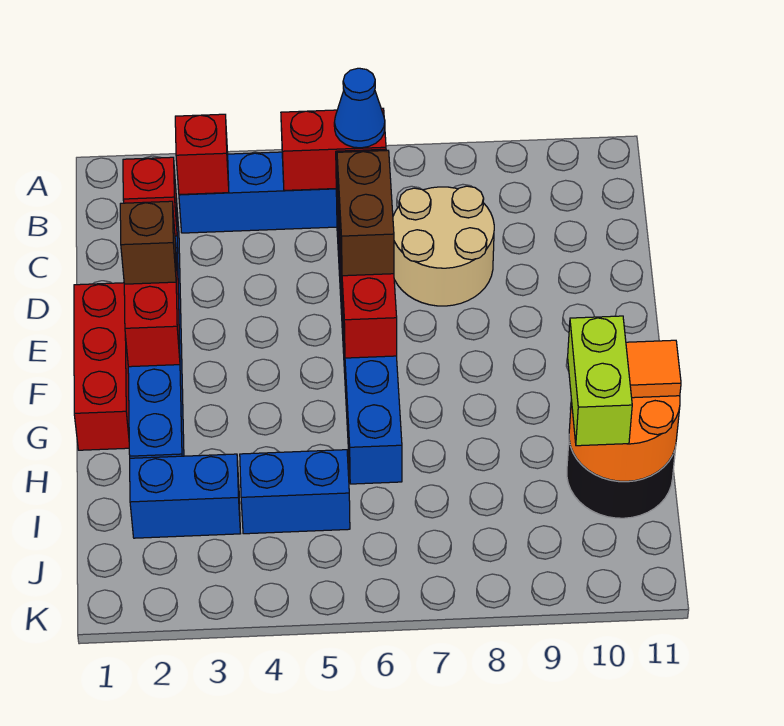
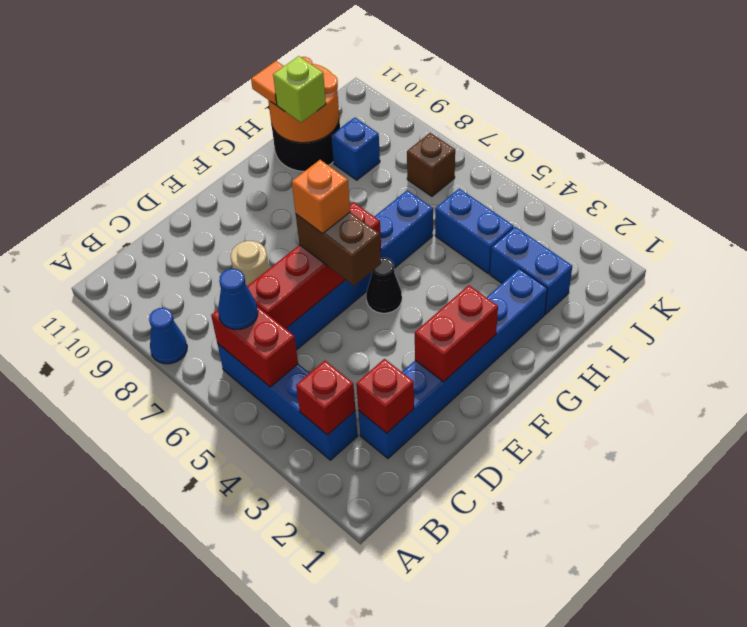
none -> blue 1x1 cone [149,308,187,364]
tan 2x2 round brick [393,186,494,306] -> tan 1x1 round brick [231,241,269,286]
brown 1x2 brick [337,150,394,276] -> brown 1x2 brick turned to [296,212,381,286]
red 1x3 brick [74,283,129,450] -> none
brown 1x1 brick [120,201,176,284] -> brown 1x1 brick moved to [407,133,455,196]
none -> orange 1x1 brick [292,160,350,234]
none -> black 1x1 cone [366,258,402,313]
lime 1x2 brick [568,316,632,446] -> lime 1x1 brick [273,56,326,123]
none -> blue 1x1 brick [331,117,380,180]

